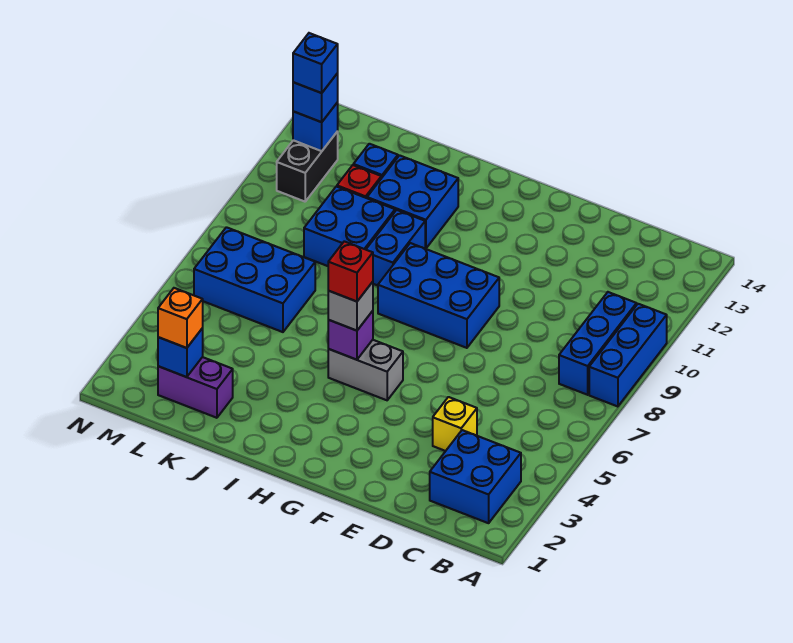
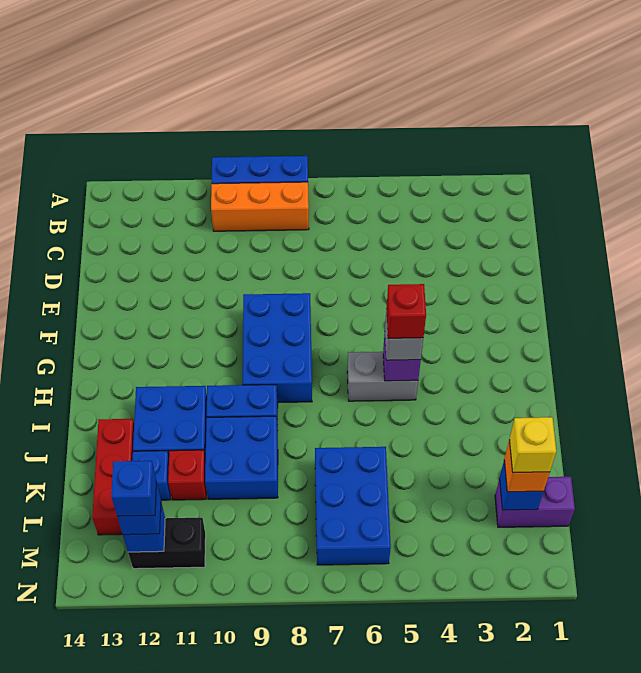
blue 2x2 brick [430,430,521,523] -> none
blue 1x3 brick [559,292,637,395] -> orange 1x3 brick [211,182,309,231]
yellow 1x1 brick [433,397,477,451] -> yellow 1x1 brick moved to [509,417,556,473]
grey 1x2 brick [328,340,403,400] -> grey 1x2 brick turned to [347,352,418,401]
none -> red 1x3 brick [92,419,134,535]
purple 1x2 brick [158,357,233,418] -> purple 1x2 brick turned to [495,477,575,527]

